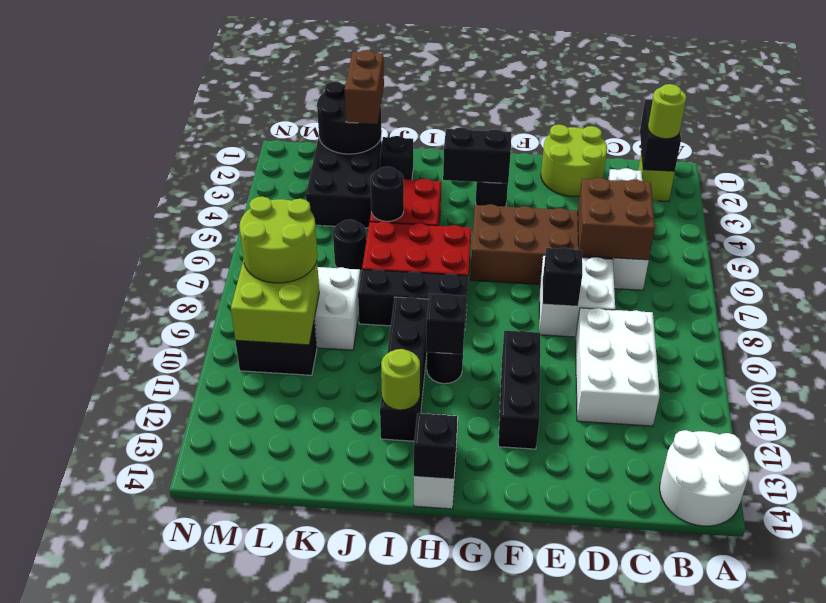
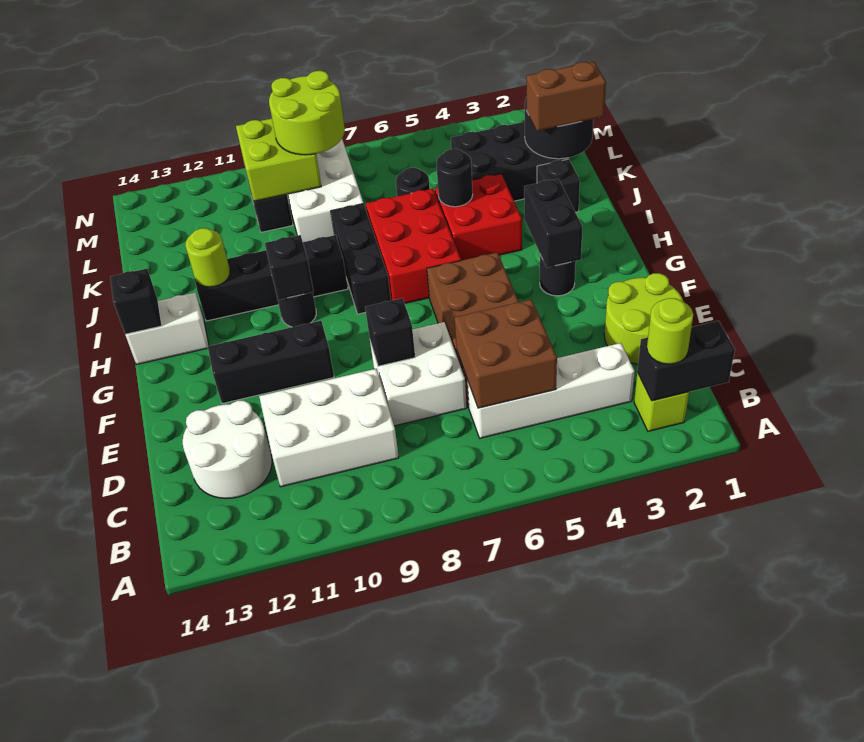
white 2x2 round brick [660,430,750,526] -> white 2x2 round brick moved to [183,401,272,499]

